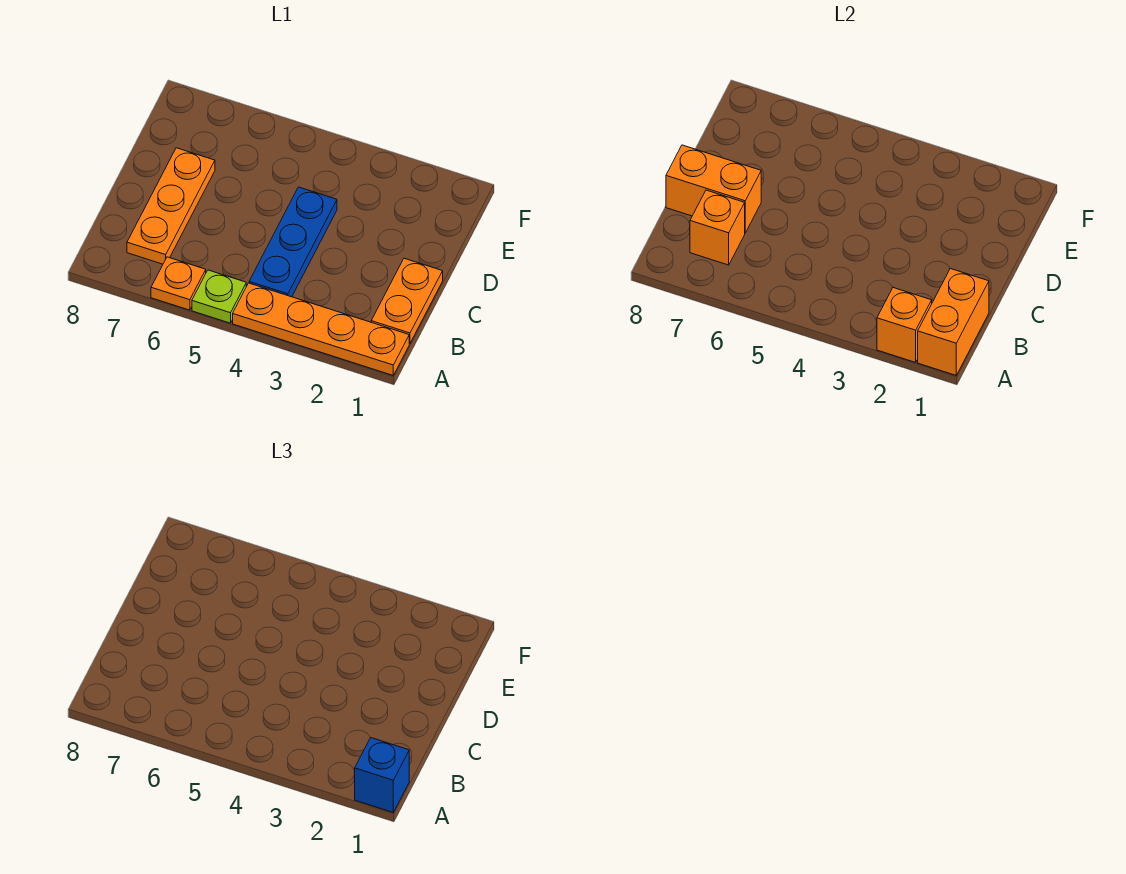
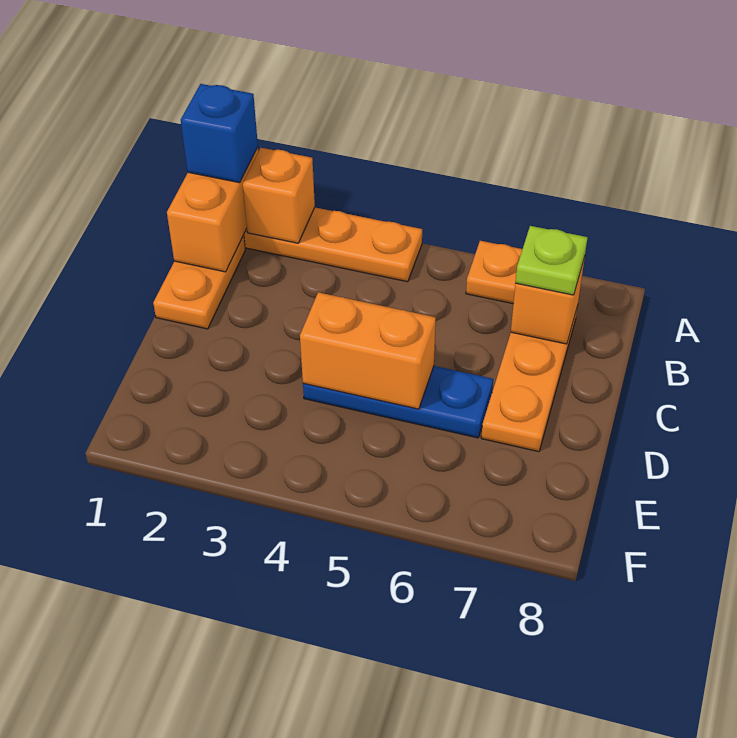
lime 1x1 plate [192,270,246,323] -> lime 1x1 plate moved to [515,226,588,295]
blue 1x3 plate [249,187,337,297] -> blue 1x3 plate turned to [303,366,493,438]
orange 1x2 brick [666,145,761,233] -> orange 1x2 brick moved to [300,292,436,409]

